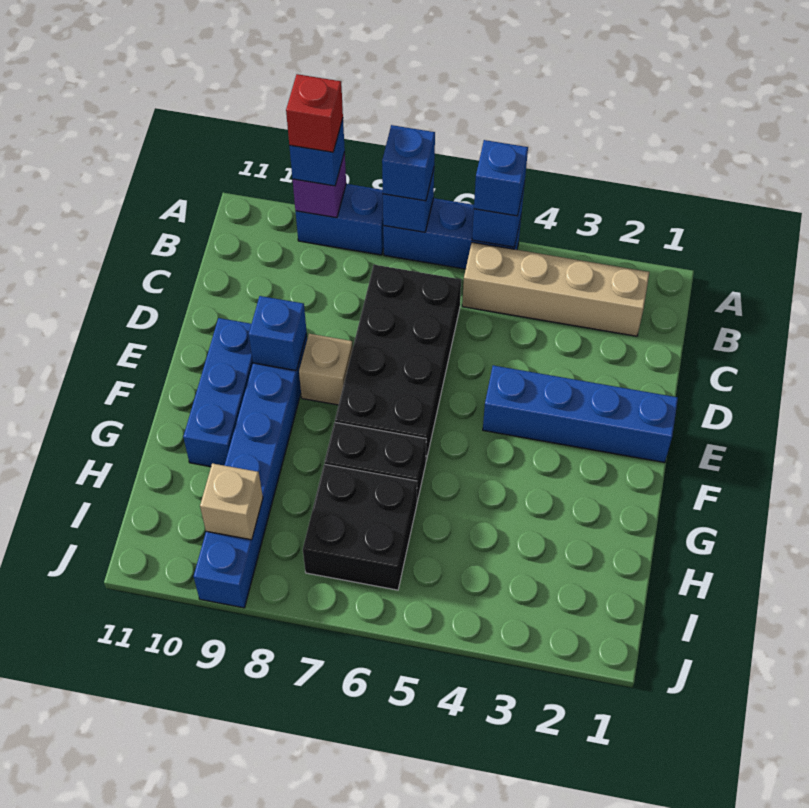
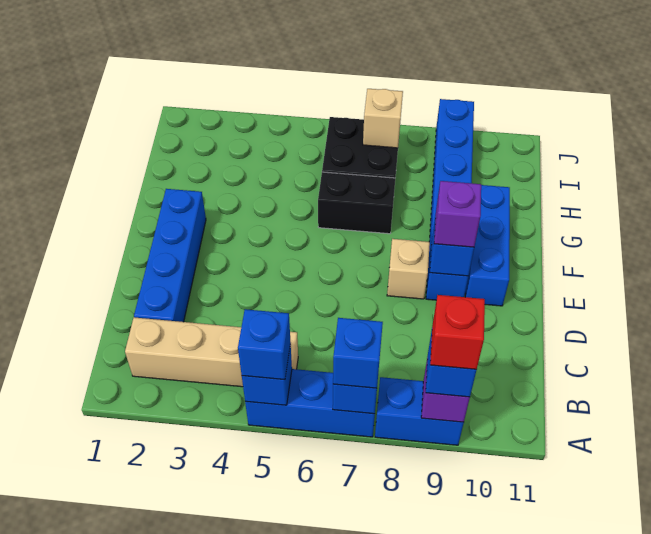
black 2x4 brick [335,265,461,461] -> none
blue 1x4 brick [483,365,678,463] -> blue 1x4 brick turned to [134,189,206,322]
none -> purple 1x1 brick [434,181,481,247]
tan 1x1 brick [200,463,263,540] -> tan 1x1 brick moved to [363,89,403,148]

